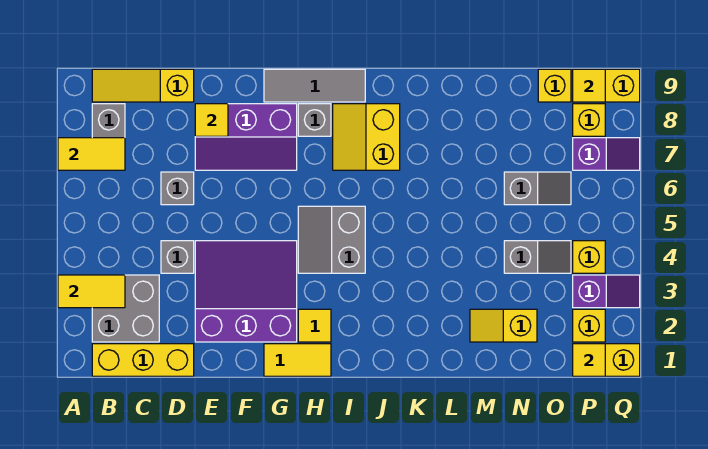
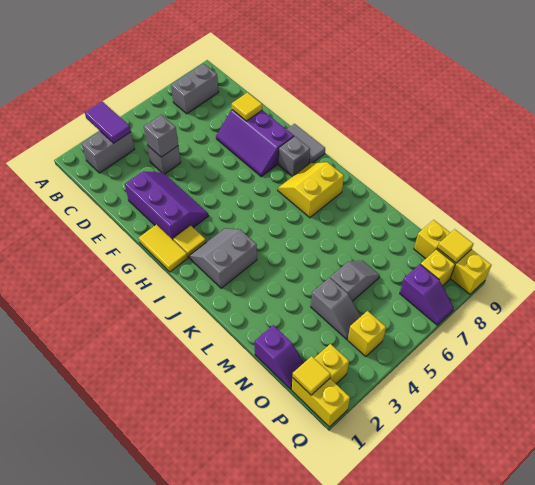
yellow 1x2 tile [58,275,125,308] -> purple 1x2 tile [85,102,131,143]
yellow 1x2 tile [58,138,125,170] -> none
yellow 1x3 brick [92,344,194,376] -> none
grey 2x2 brick [92,275,159,342] -> grey 1x2 brick [82,131,134,173]
yellow 1x3 slope [92,69,194,102] -> none
grey 1x1 brick [161,172,194,205] -> grey 1x1 brick moved to [144,115,178,157]
purple 3x3 slope [195,241,297,342] -> purple 2x3 slope [125,171,208,240]
grey 1x3 tile [264,69,365,102] -> grey 1x2 tile [287,124,325,164]
grey 2x2 slope [298,206,365,273] -> grey 2x2 slope moved to [189,228,257,288]
yellow 1x2 slope [470,309,537,342] -> none
grey 1x2 slope [504,172,571,205] -> grey 1x2 slope turned to [330,260,380,301]
purple 1x2 slope [573,275,640,308] -> purple 1x2 slope moved to [255,325,304,389]

